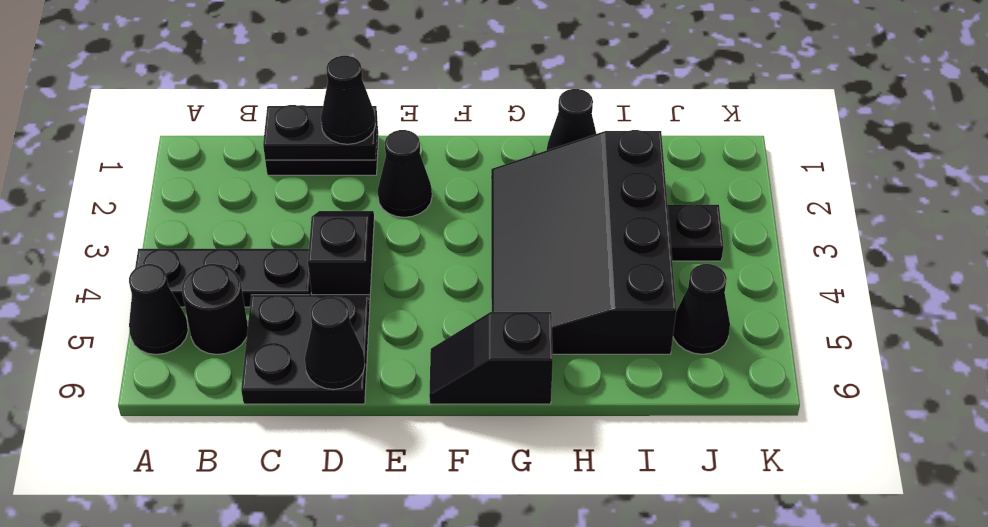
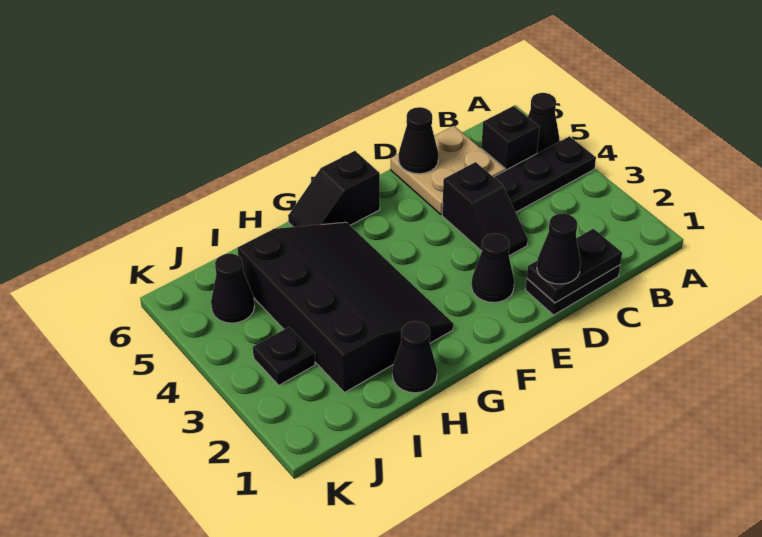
black 1x1 round brick [182,264,248,354] -> black 1x1 brick [481,106,539,170]
black 2x2 plate [241,294,370,404] -> tan 2x2 plate [391,126,505,215]
black 1x2 slope [429,312,553,404] -> black 1x2 slope turned to [288,151,380,227]

